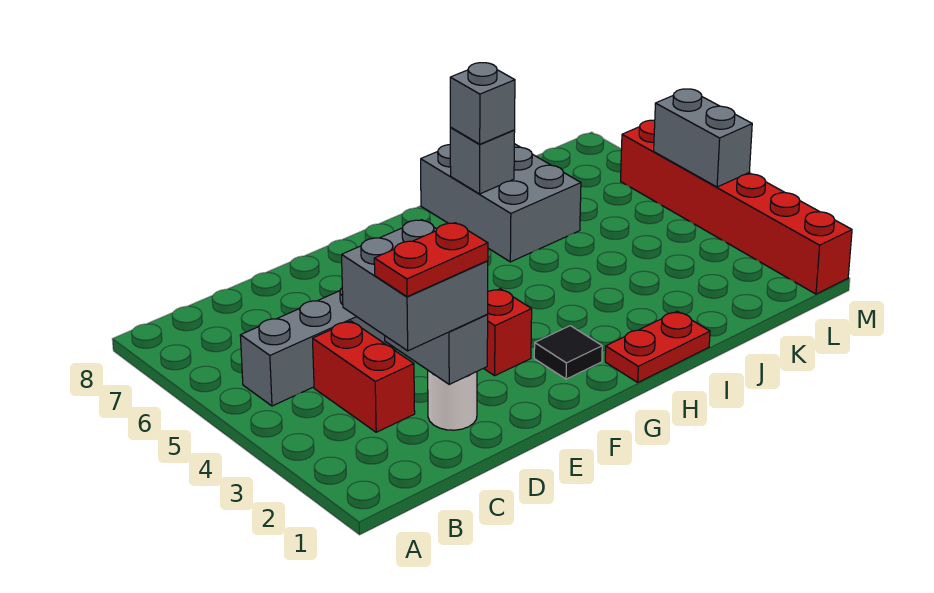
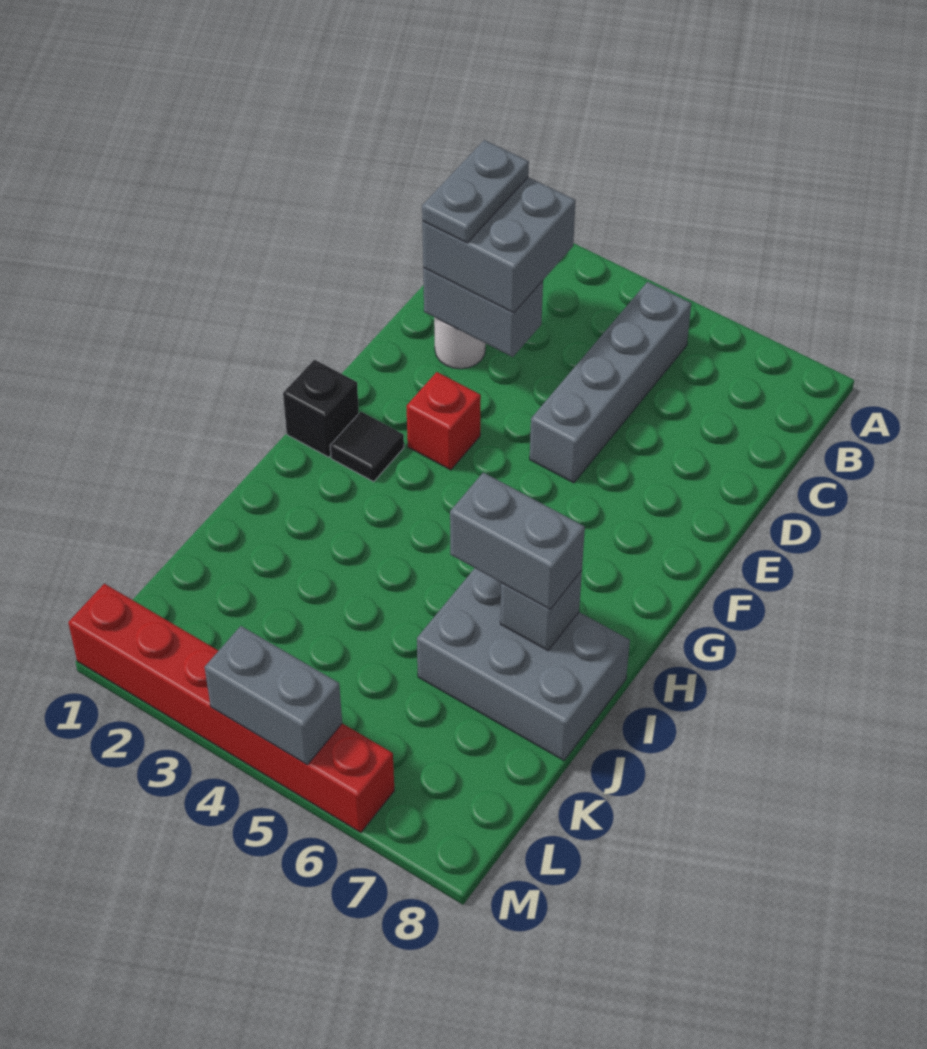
red 1x2 plate [374,223,488,297] -> grey 1x2 plate [422,140,529,243]
red 1x2 brick [313,321,415,432] -> none
none -> black 1x1 brick [283,360,359,457]
red 1x2 plate [605,311,710,382] -> none
grey 1x1 brick [450,63,515,144] -> grey 1x2 brick [450,472,585,609]

